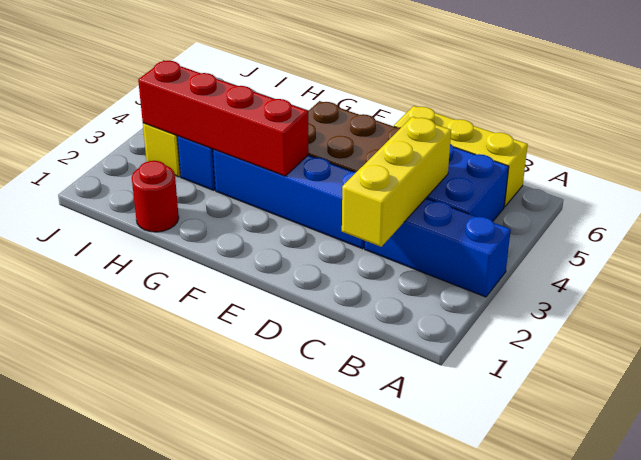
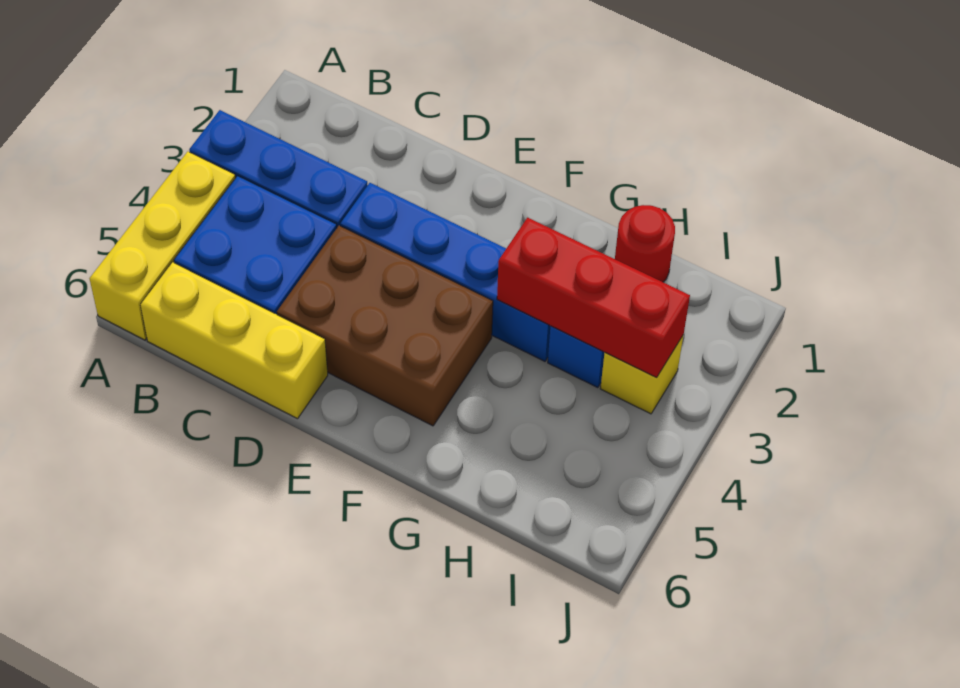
yellow 1x3 brick [342,117,451,247] -> yellow 1x3 brick moved to [90,152,236,340]
red 1x4 brick [138,60,309,176] -> red 1x3 brick [497,218,690,377]

